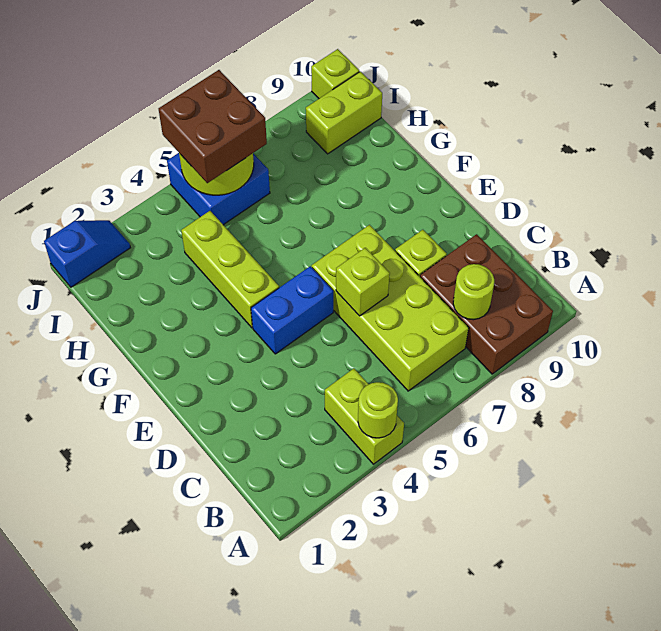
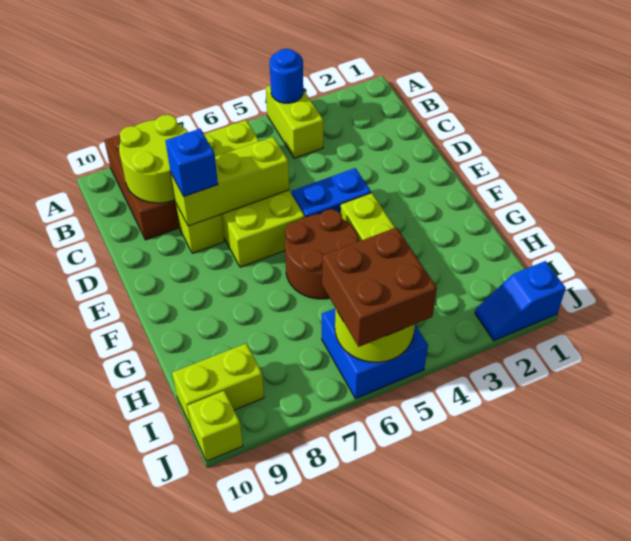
lime 1x1 round brick [358,382,398,438] -> blue 1x1 round brick [270,49,303,103]
lime 1x1 round brick [453,264,494,320] -> lime 2x2 round brick [119,115,188,203]
lime 1x1 brick [336,248,390,316] -> lime 1x3 brick [171,137,289,226]
none -> blue 1x1 brick [165,129,218,197]
none -> brown 2x2 round brick [285,209,359,299]

